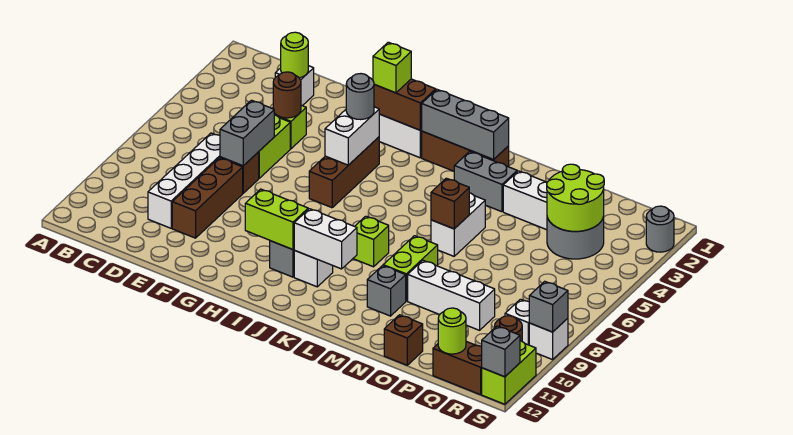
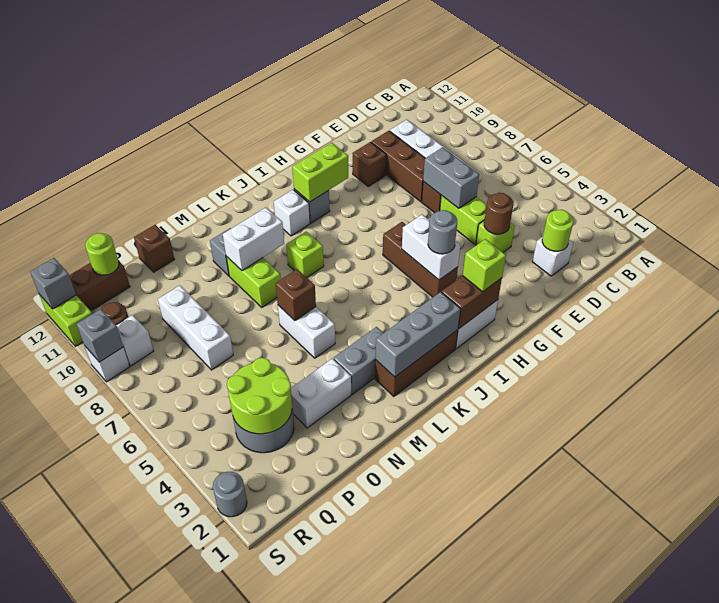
none -> brown 1x1 brick [353,142,386,186]
white 1x2 brick [294,209,357,269] -> white 1x2 brick moved to [223,208,284,271]
white 1x3 brick [408,261,495,330] -> white 1x3 brick turned to [158,285,233,370]

